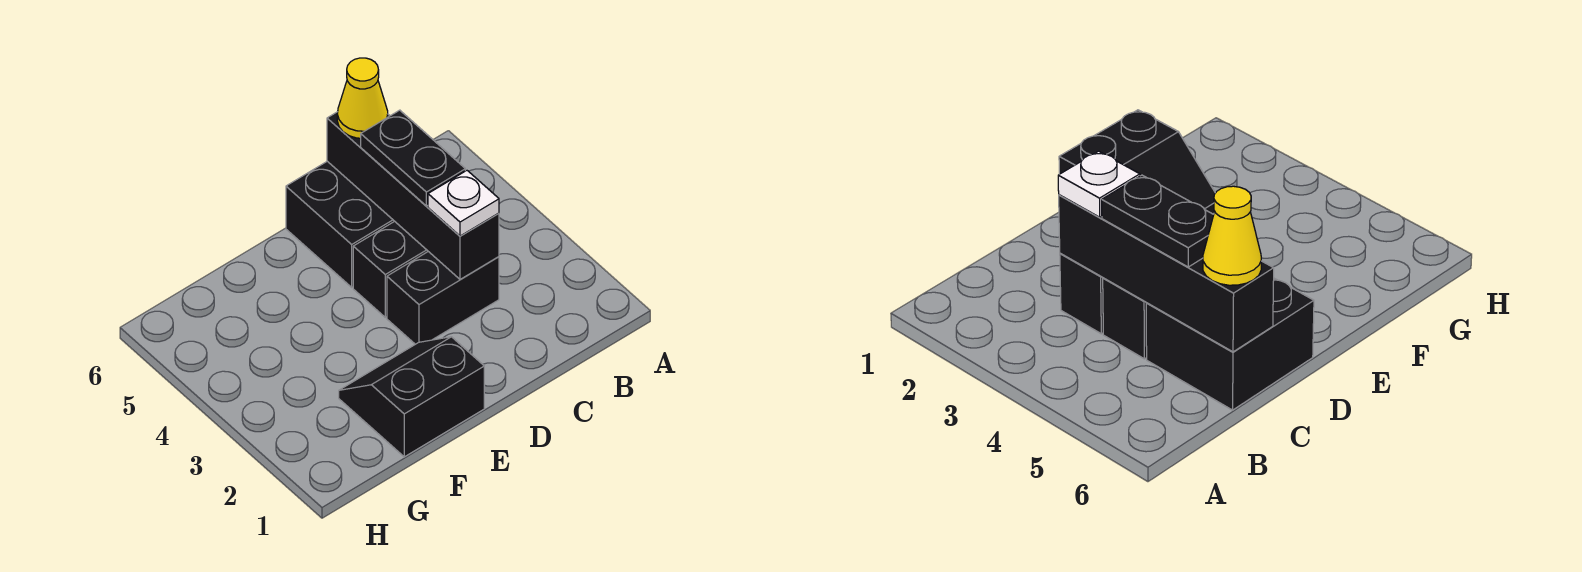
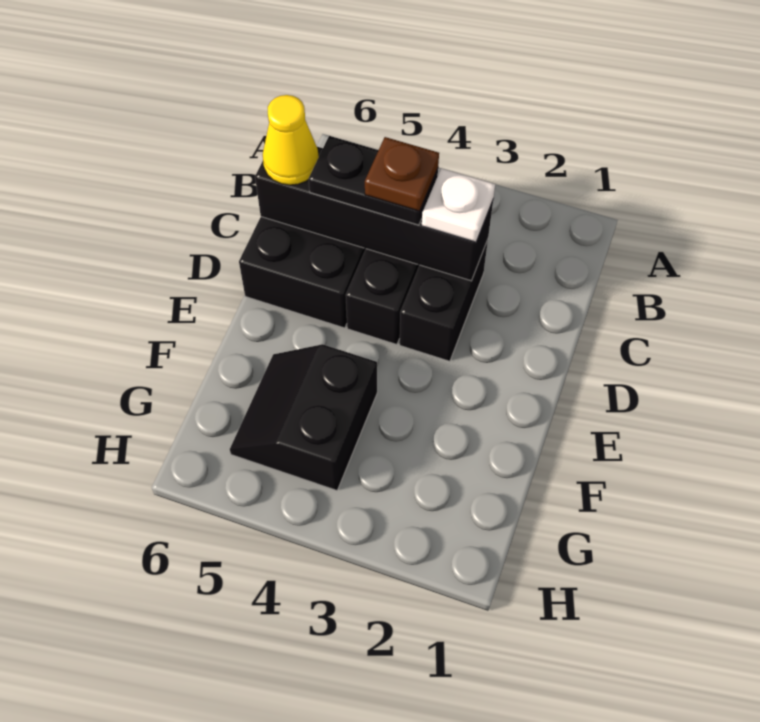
none -> brown 1x1 plate [365,137,439,211]
black 2x2 slope [339,337,484,457] -> black 2x2 slope moved to [230,344,377,490]

